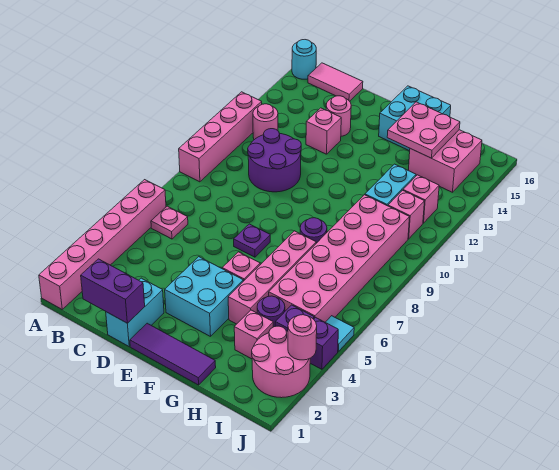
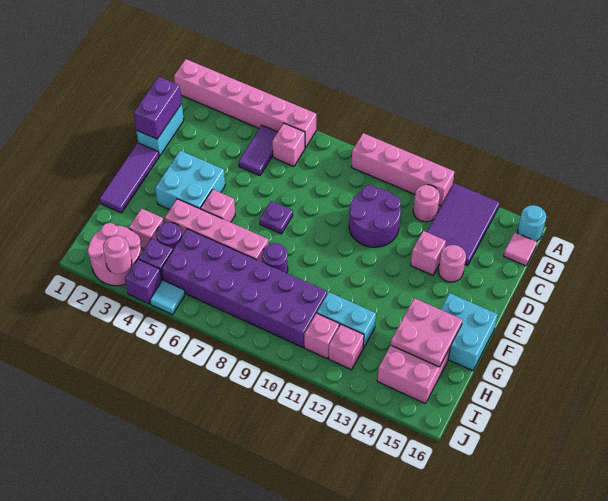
none -> purple 2x3 tile [427,183,500,266]
none -> purple 1x2 tile [239,126,278,176]
pink 1x1 plate [151,206,188,239] -> pink 1x1 brick [272,123,305,166]
pink 1x2 tile [308,63,363,101] -> pink 1x1 tile [504,232,537,266]
cyan 1x2 brick [106,278,164,346] -> cyan 1x2 brick turned to [136,104,184,156]
pink 2x6 brick [269,195,409,322] -> purple 2x6 brick [162,229,327,347]

